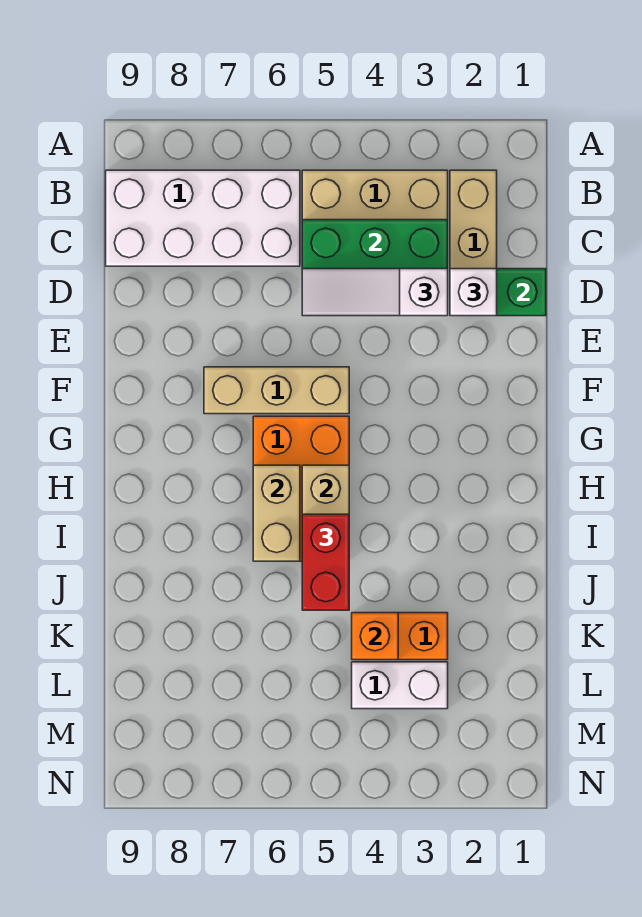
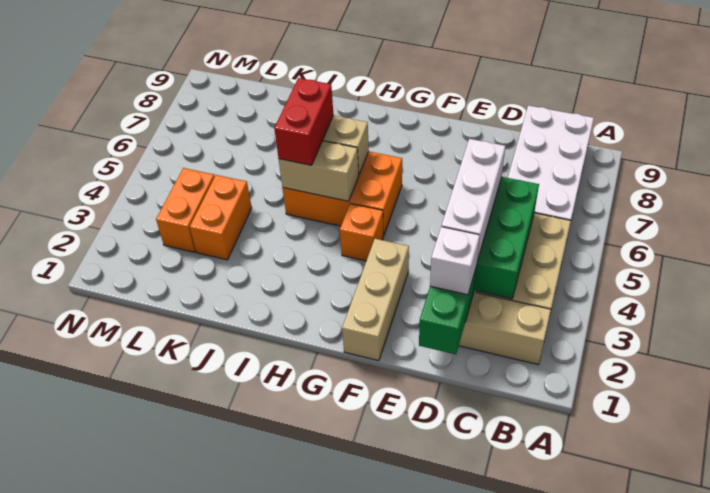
white 1x3 slope [302,269,448,316] -> white 1x3 brick [441,139,505,261]
tan 1x3 brick [204,367,349,414] -> tan 1x3 brick moved to [342,239,409,361]
red 1x2 brick [302,514,349,610] -> red 1x2 brick turned to [274,78,334,165]
orange 1x1 brick [352,613,398,660] -> orange 1x1 brick moved to [340,203,384,261]
white 1x2 brick [352,662,448,709] -> orange 1x2 brick [156,168,215,252]

